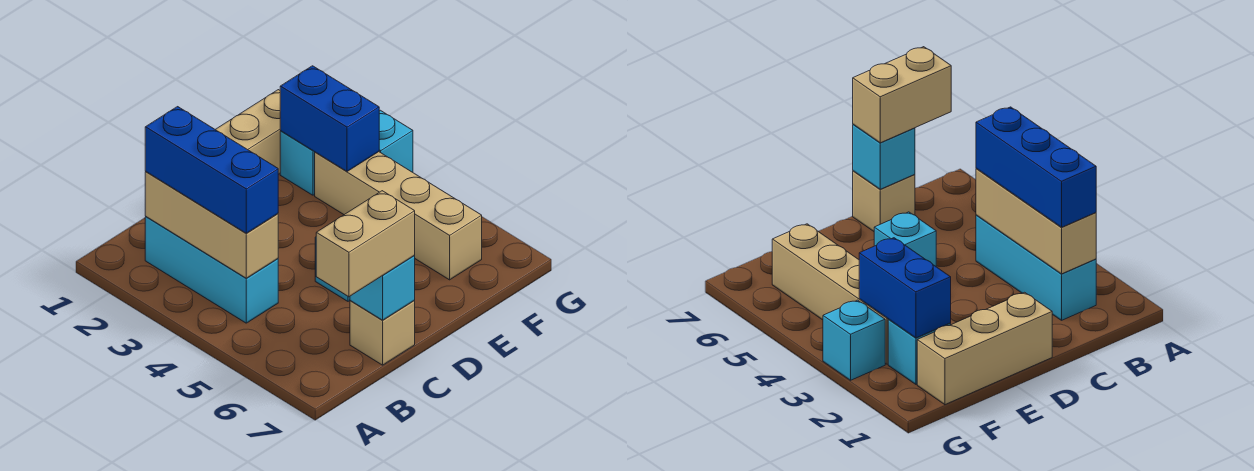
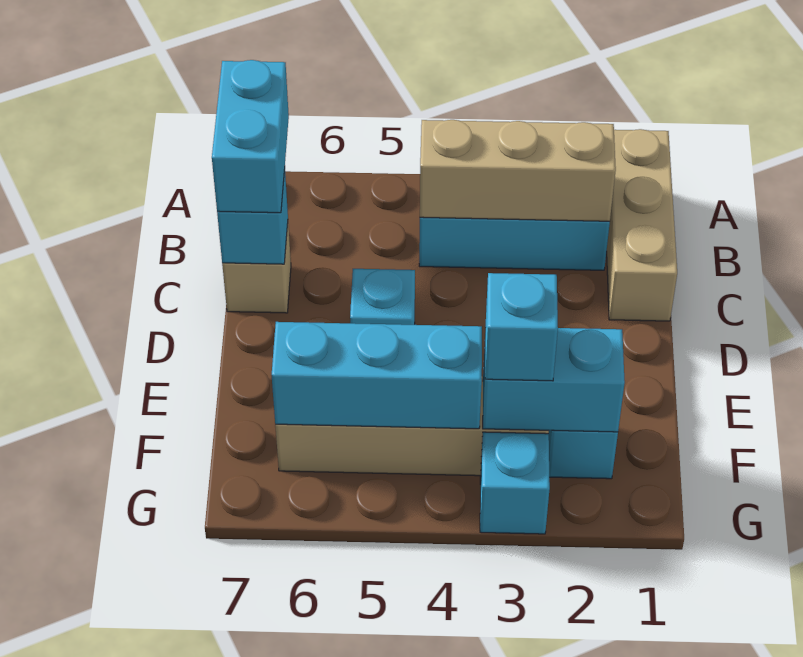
blue 1x3 brick [145,107,278,233] -> none
tan 1x2 brick [316,191,415,297] -> cyan 1x2 brick [212,60,289,213]
tan 1x3 brick [215,90,280,175] -> tan 1x3 brick moved to [607,129,677,321]
blue 1x2 brick [280,66,379,171] -> cyan 1x2 brick [483,328,625,432]
none -> cyan 1x1 brick [485,273,558,381]
none -> cyan 1x3 brick [272,322,482,429]

